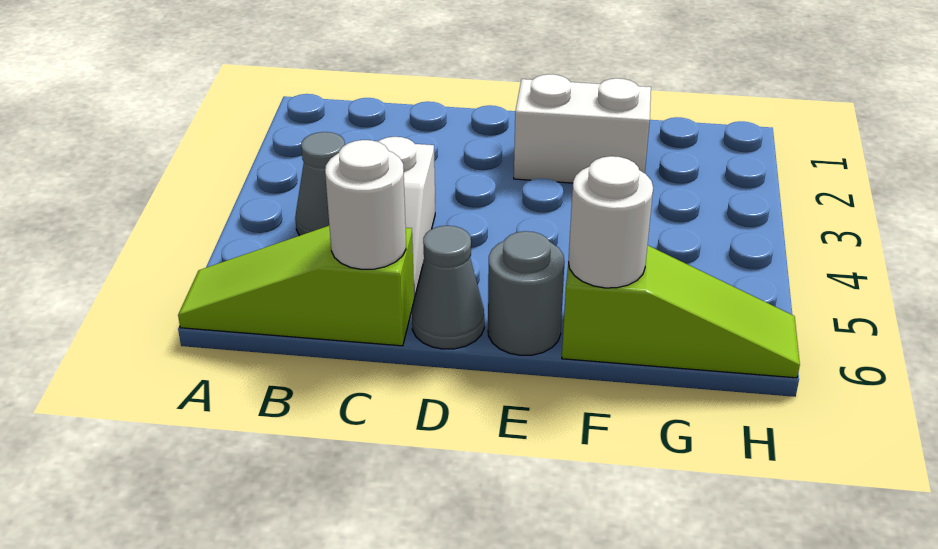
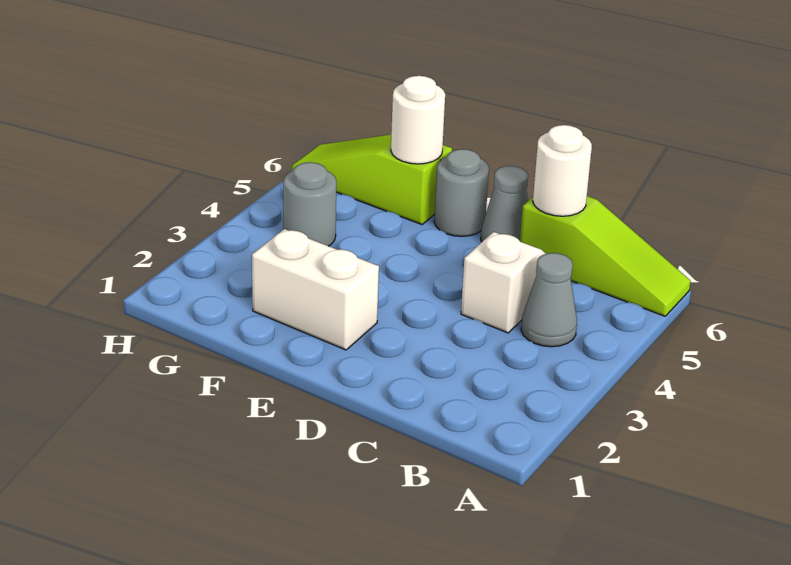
none -> grey 1x1 round brick [283,162,336,246]

